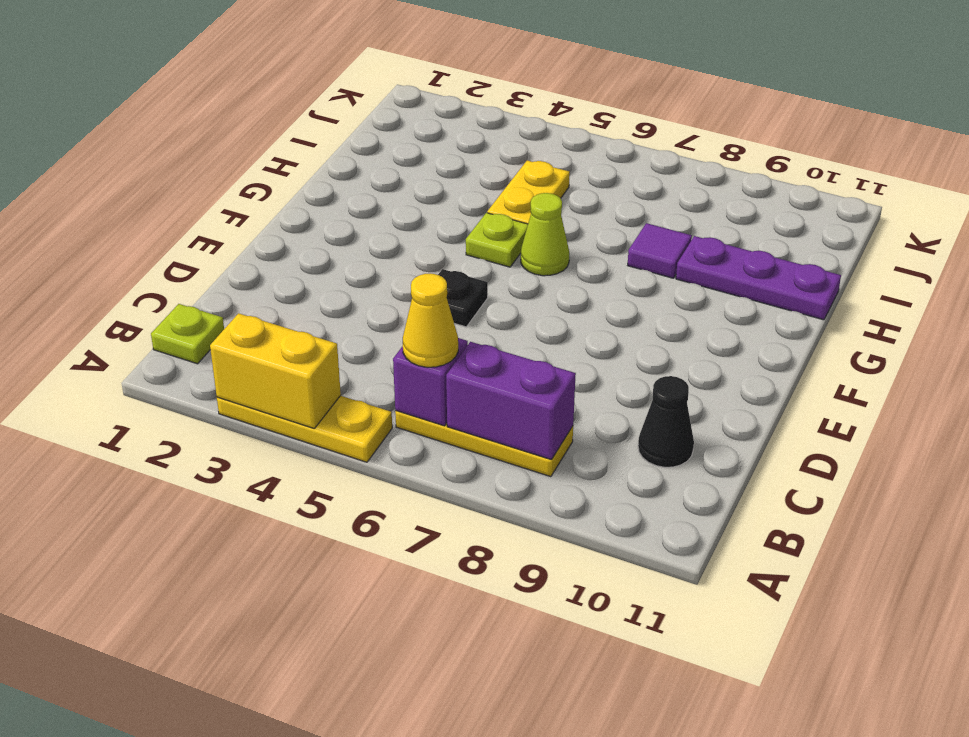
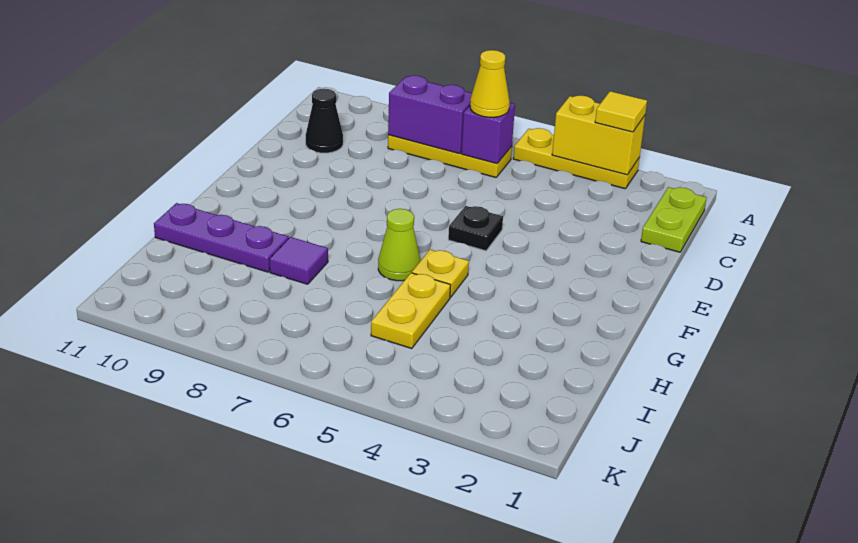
none -> yellow 1x1 tile [595,91,647,132]
lime 1x1 plate [151,304,224,364] -> lime 1x2 plate [641,187,706,252]
lime 1x1 plate [466,213,528,267] -> yellow 1x1 plate [412,250,469,297]

